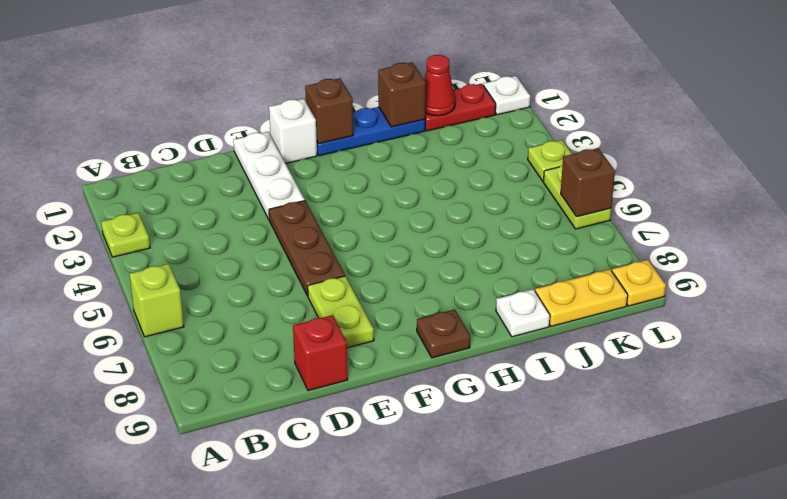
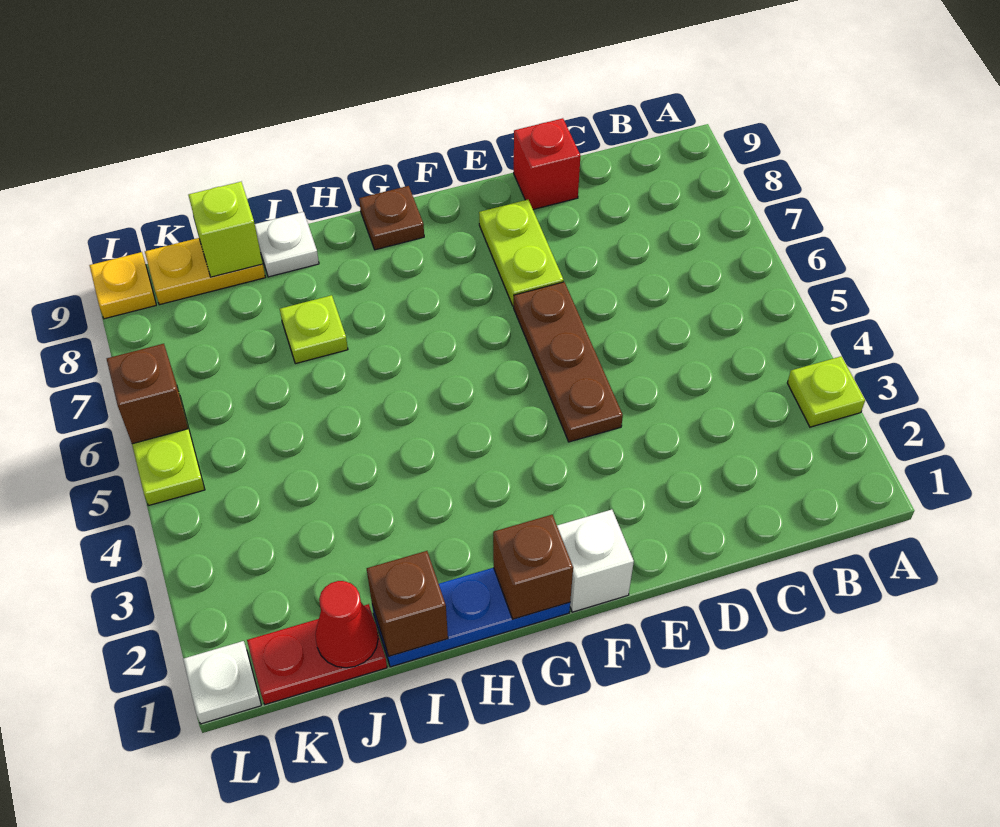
lime 1x1 brick [130,264,184,337] -> lime 1x1 brick moved to [188,182,263,277]
white 1x3 plate [233,132,305,219] -> none
lime 1x1 plate [528,140,572,181] -> lime 1x1 plate moved to [280,295,348,364]

